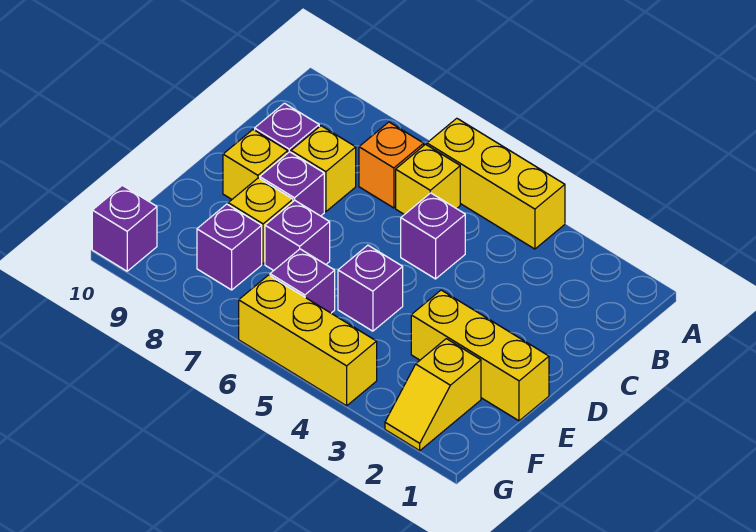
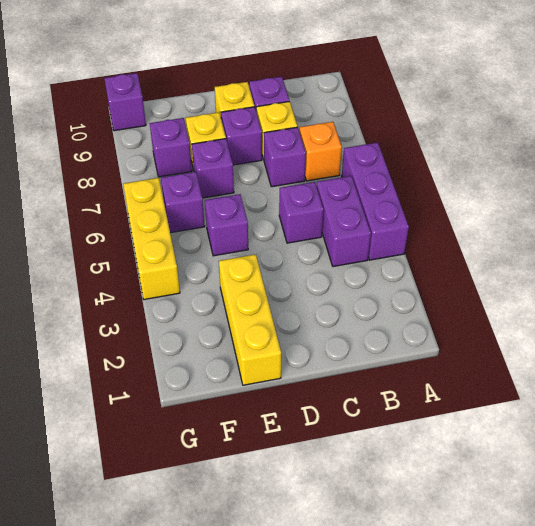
yellow 1x3 brick [427,118,565,249] -> purple 1x3 brick [342,143,409,260]
none -> purple 1x2 brick [316,176,371,267]
yellow 1x1 brick [396,144,460,215] -> none
none -> purple 1x1 brick [264,127,306,187]
yellow 1x2 slope [385,339,481,451] -> none

